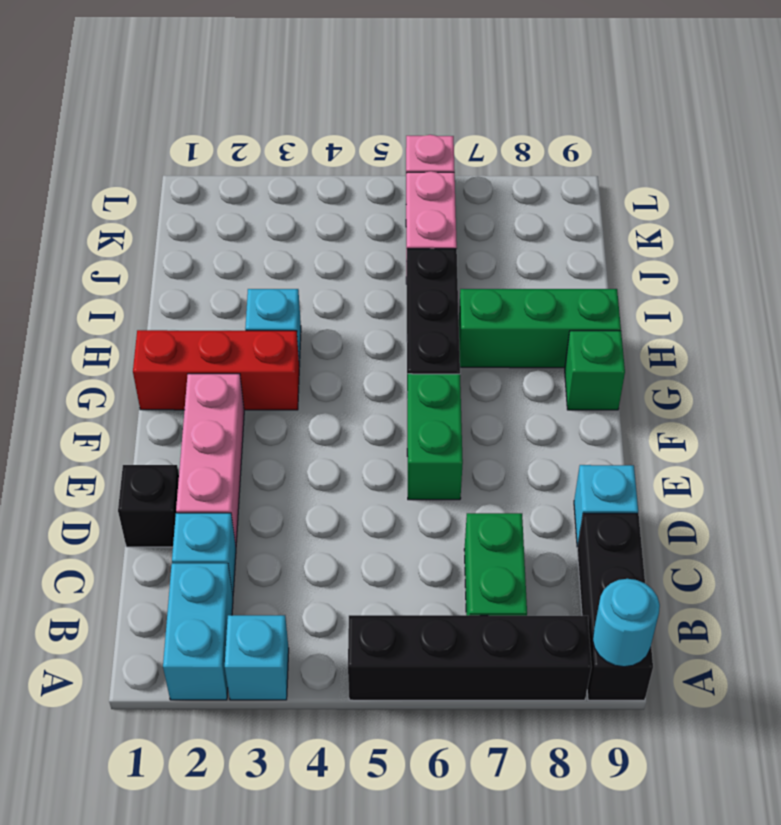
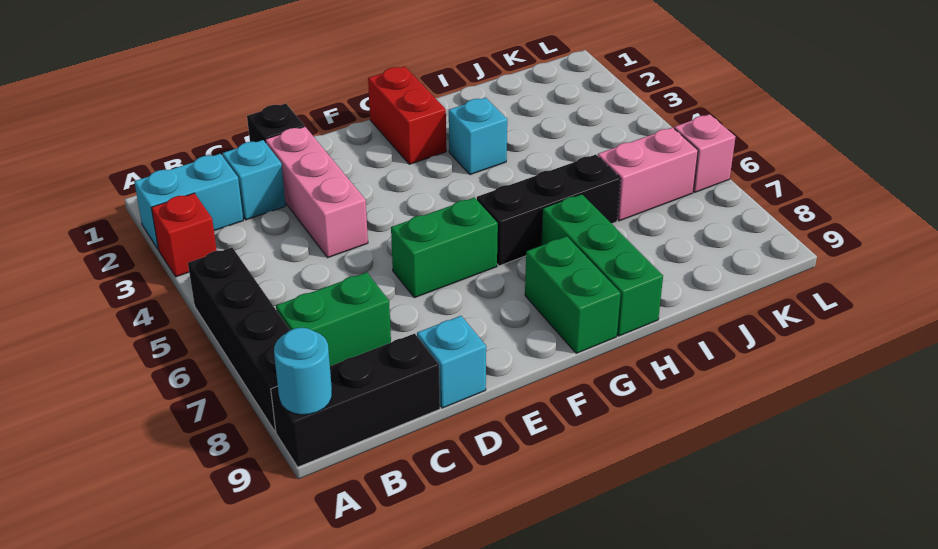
cyan 1x1 brick [225,615,289,700] -> red 1x1 brick [151,193,217,277]
pink 1x3 brick [176,374,244,545] -> pink 1x3 brick turned to [265,127,368,258]
red 1x3 brick [133,330,299,410] -> red 1x2 brick [368,66,446,164]
green 1x1 brick [565,331,625,410] -> green 1x2 brick [525,236,621,353]

